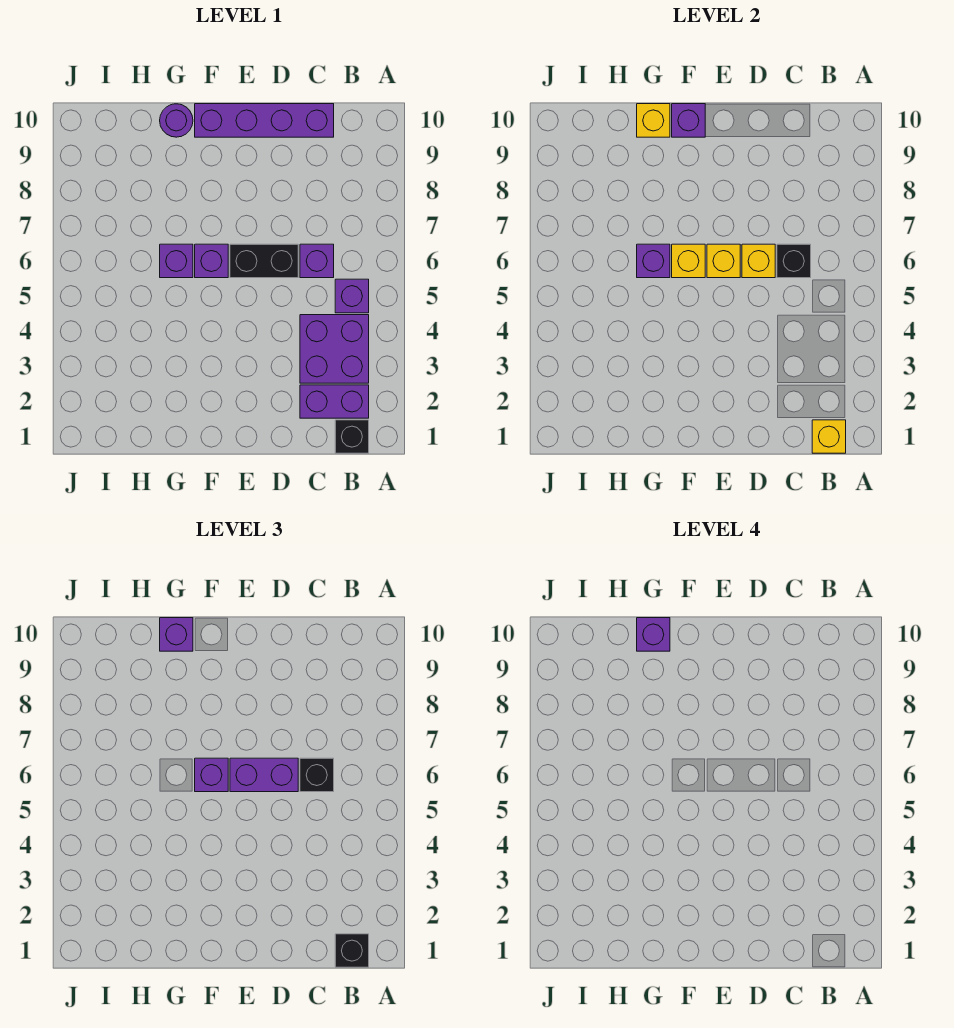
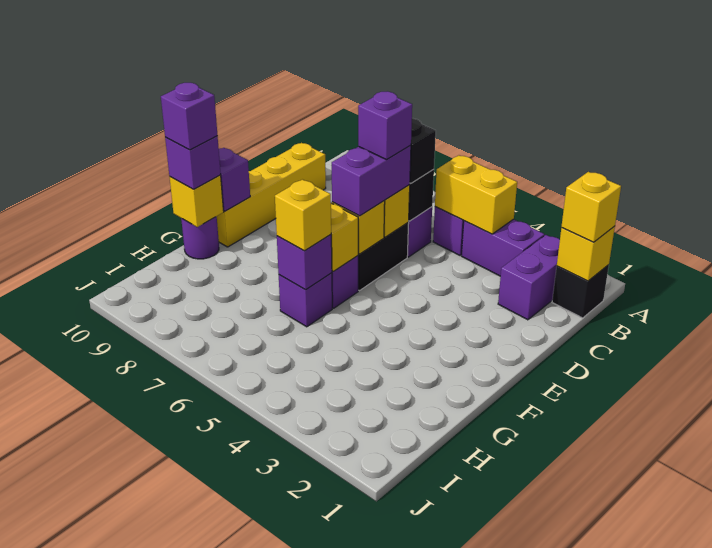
black 1x1 brick [335,934,369,967] -> yellow 1x1 brick [562,172,621,242]
purple 2x2 brick [300,315,369,383] -> purple 1x2 brick [462,219,544,276]
none -> yellow 1x2 brick [435,155,517,234]
purple 1x4 brick [195,104,334,137] -> yellow 1x4 brick [217,143,326,247]
purple 1x1 brick [195,758,228,792] -> purple 1x1 brick moved to [358,91,412,160]
none -> yellow 1x1 brick [275,179,331,251]

